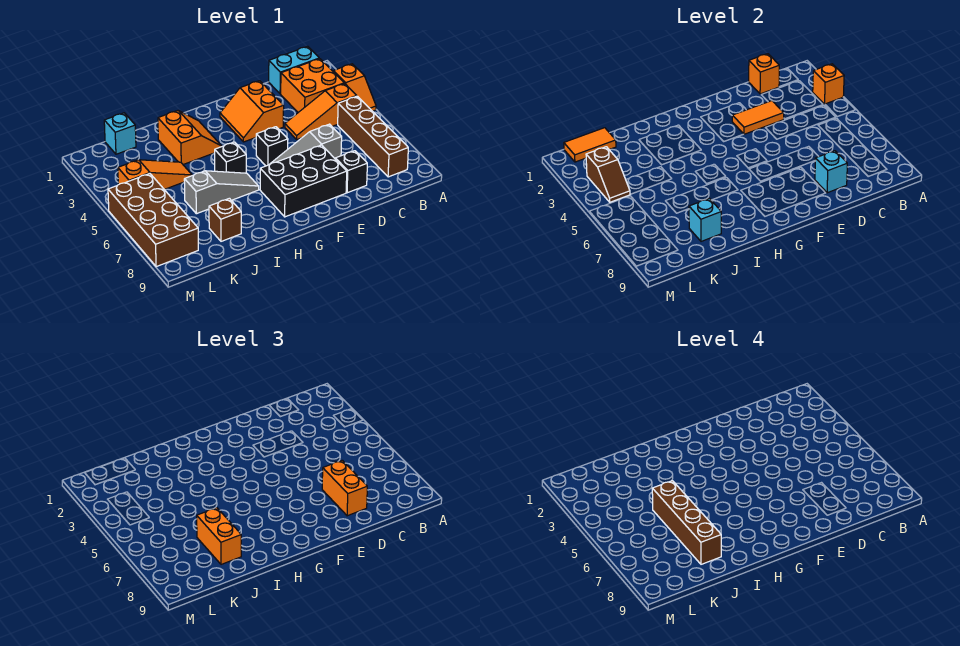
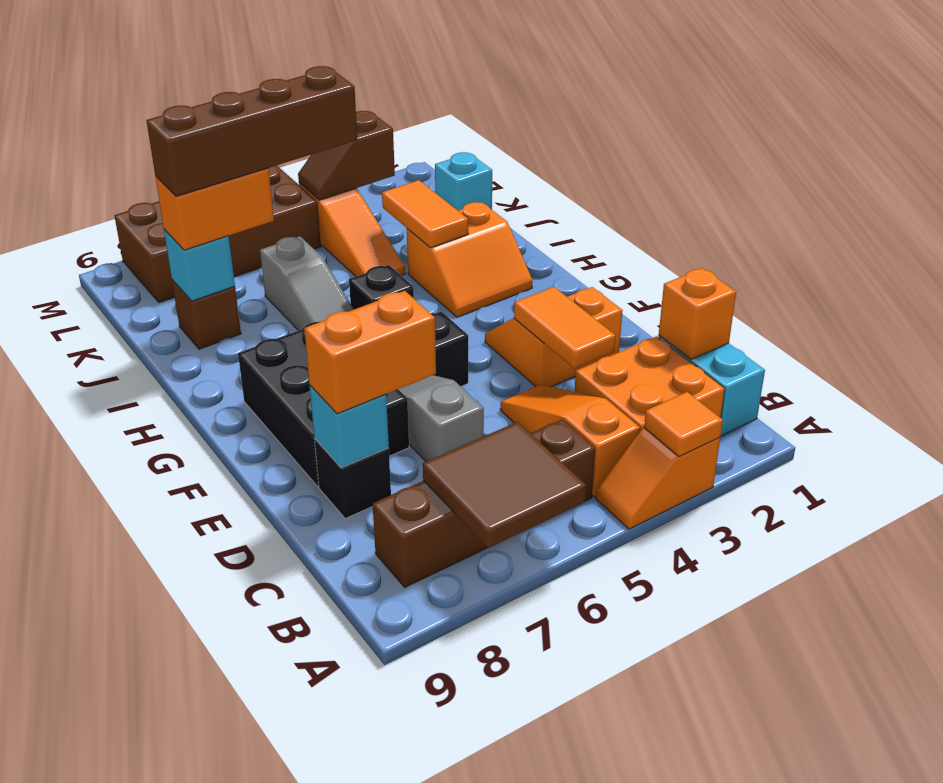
orange 1x1 brick [813,64,844,104] -> orange 1x1 tile [644,392,723,457]
none -> brown 2x2 tile [423,422,586,548]
orange 1x2 tile [564,128,616,162] -> orange 1x2 tile moved to [382,180,468,248]

